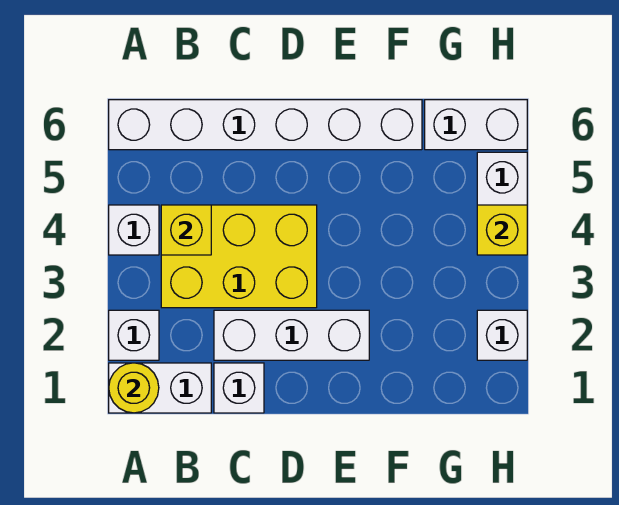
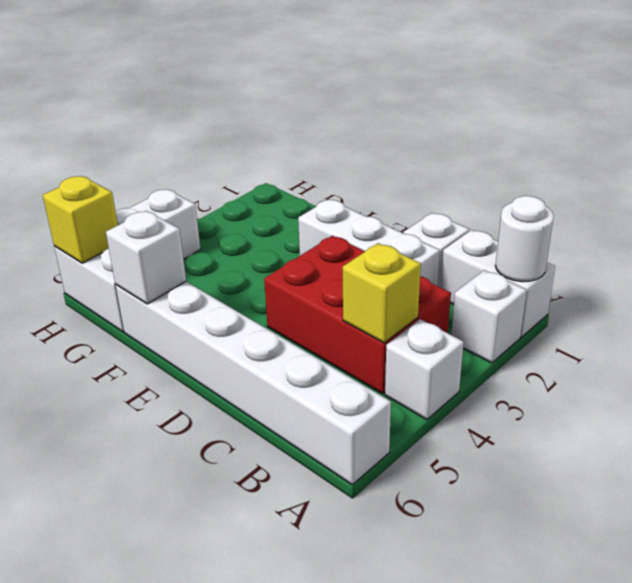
yellow 1x1 round brick [109,363,159,413] -> white 1x1 round brick [495,196,554,282]
yellow 2x3 brick [161,205,317,308] -> red 2x3 brick [264,236,451,394]
white 1x1 brick [477,310,527,360] -> white 1x1 brick moved to [106,211,186,304]
yellow 1x1 brick [477,205,527,255] -> yellow 1x1 brick moved to [43,176,118,263]

